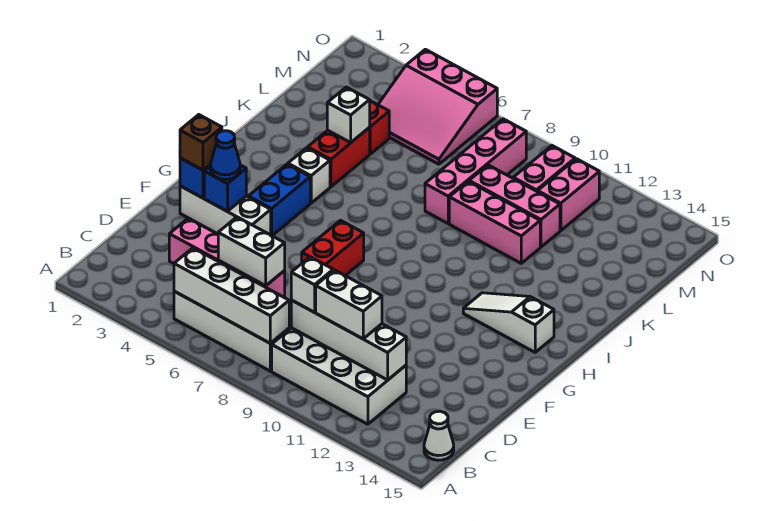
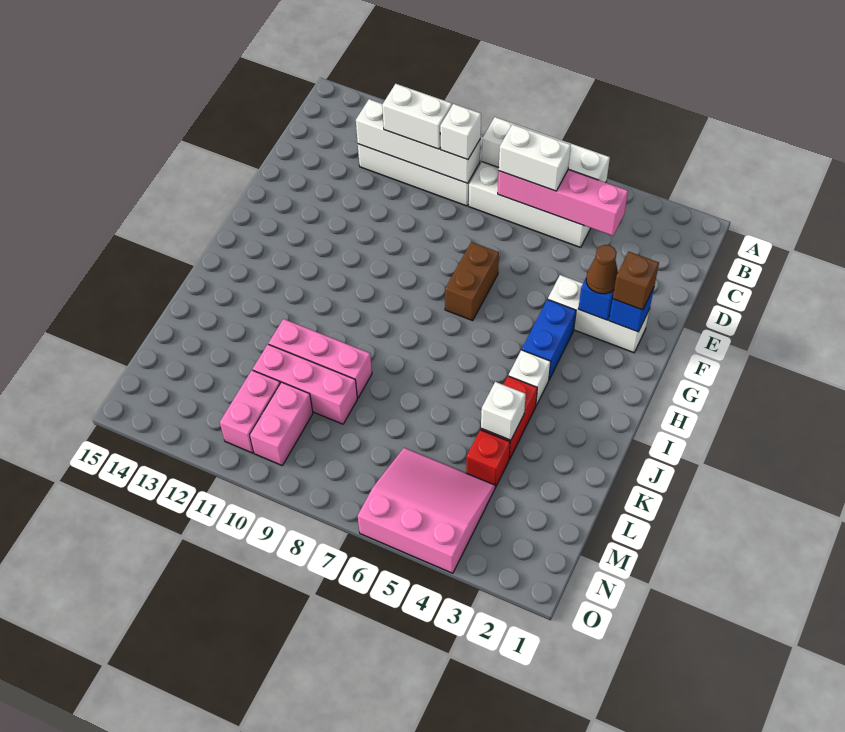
white 1x1 cone [424,411,454,460] -> none
blue 1x1 cone [210,131,240,179] -> brown 1x1 cone [586,245,618,294]
red 1x2 brick [302,220,364,275] -> brown 1x2 brick [445,242,499,321]
white 1x3 slope [463,293,554,352] -> none
pink 1x4 brick [425,119,526,223] -> none

